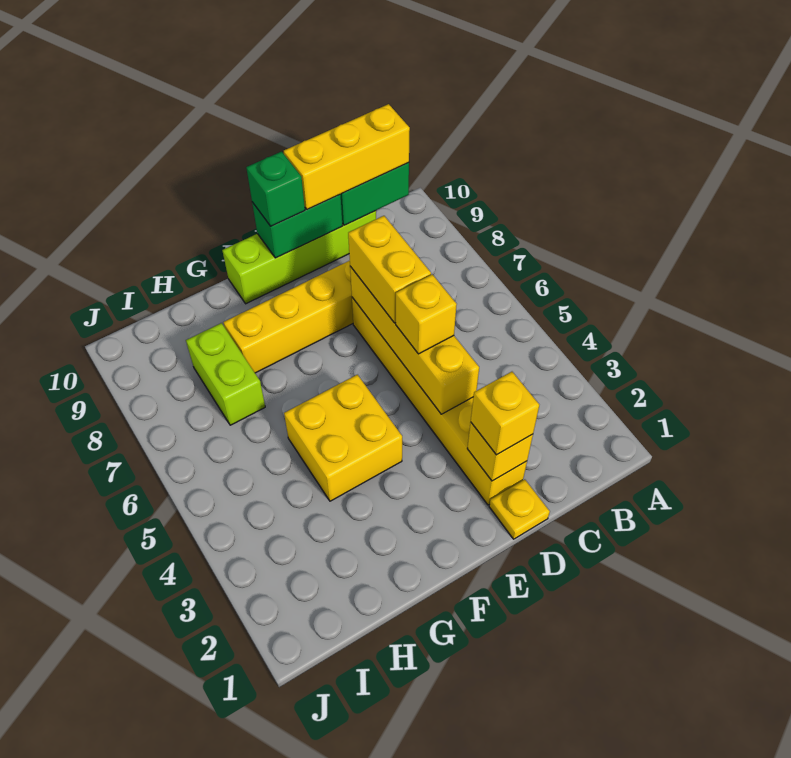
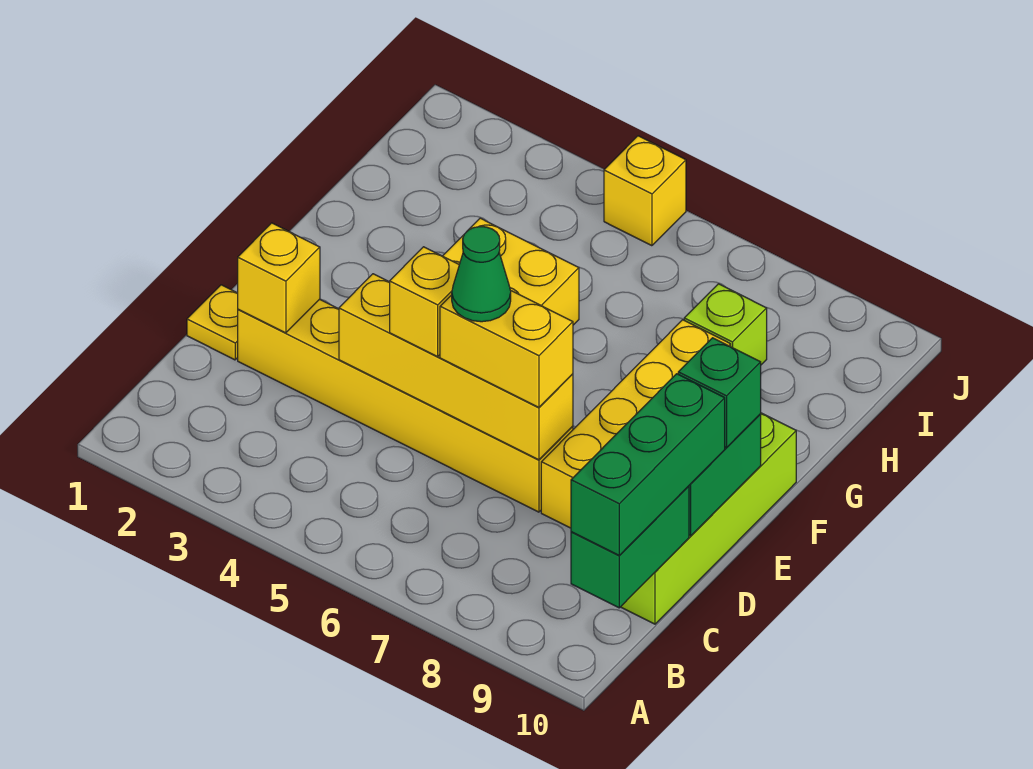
yellow 1x3 brick [284,104,410,210] -> green 1x3 brick [571,374,725,556]
yellow 1x1 brick [471,372,539,455] -> yellow 1x1 brick moved to [604,136,686,246]
none -> green 1x1 cone [452,227,511,322]
lime 1x2 brick [186,323,265,425] -> lime 1x1 brick [684,284,767,365]

